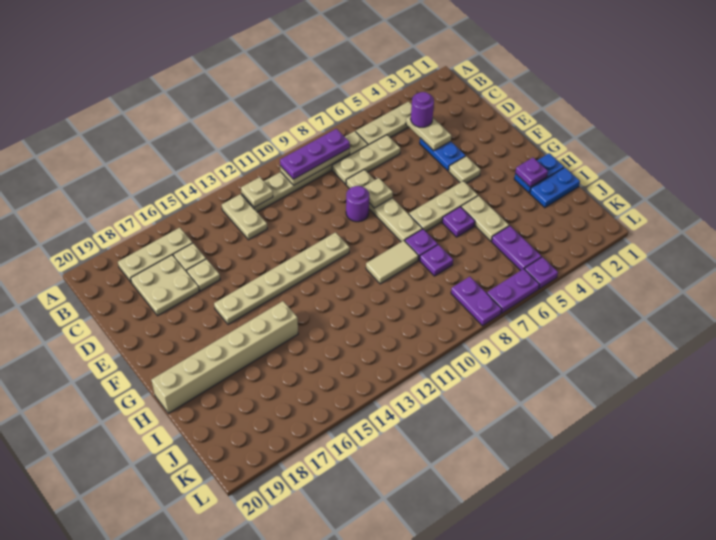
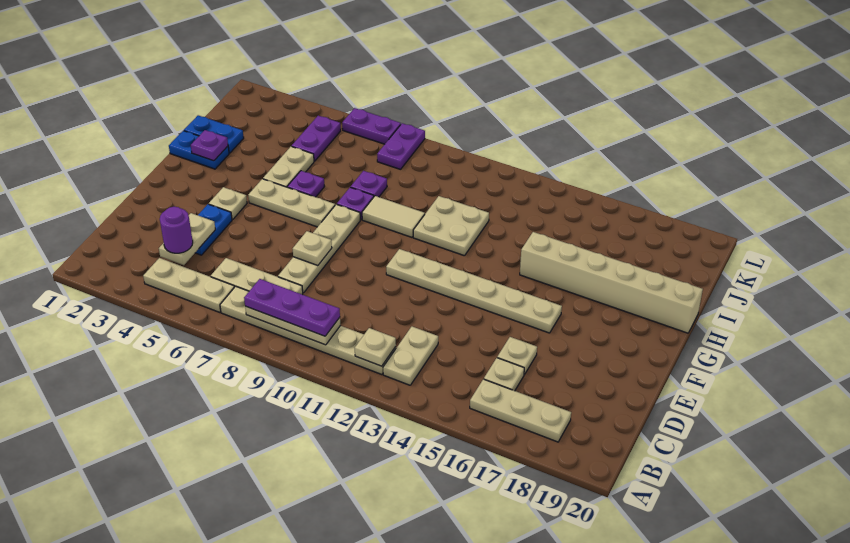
tan 2x2 plate [131,255,199,316] -> tan 2x2 plate moved to [413,196,489,256]
purple 1x1 round brick [346,186,369,222] -> none
purple 1x1 plate [525,257,558,289] -> none

